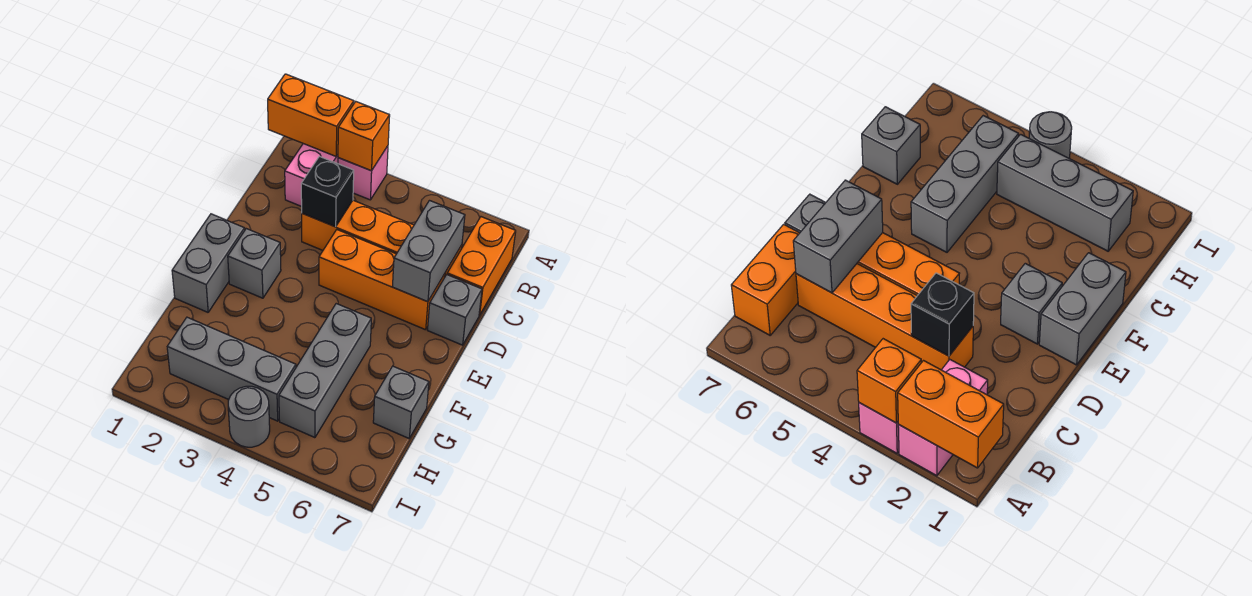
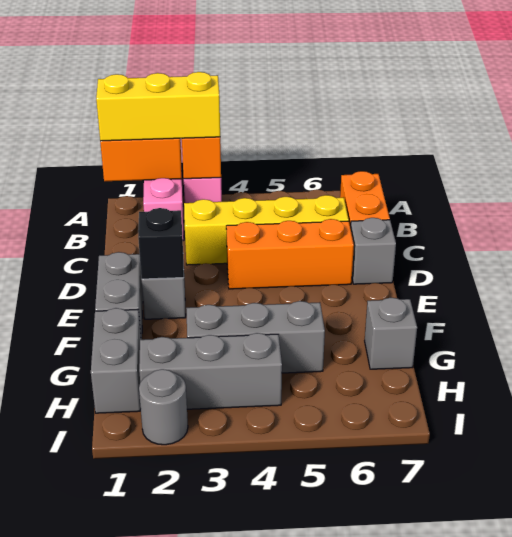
none -> yellow 1x3 brick [96,72,220,141]
orange 1x4 brick [302,200,462,278] -> yellow 1x4 brick [184,195,349,265]
black 1x1 brick [301,156,354,227] -> black 1x1 brick moved to [138,208,184,279]
grey 1x2 brick [392,201,465,302] -> grey 1x2 brick moved to [91,308,141,413]
grey 1x3 brick [279,304,371,438] -> grey 1x3 brick turned to [186,301,325,373]
grey 1x1 round brick [228,386,270,447] -> grey 1x1 round brick moved to [139,369,188,445]

